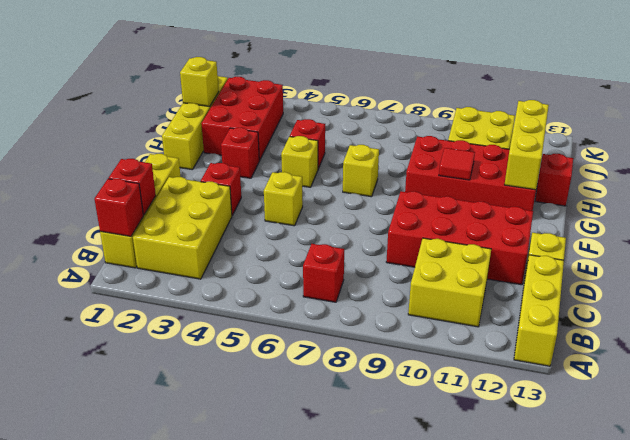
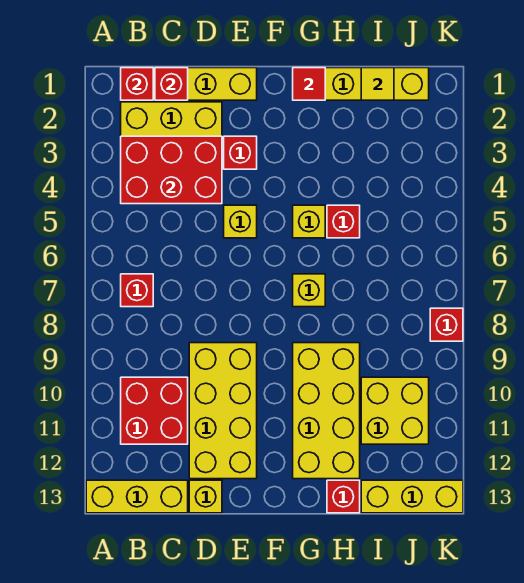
yellow 2x2 brick [408,238,491,327] -> red 2x2 brick [121,377,188,444]
red 2x4 brick [386,191,533,285] -> yellow 2x4 brick [189,343,257,479]
red 1x1 brick [221,128,259,178] -> red 1x1 brick moved to [430,308,463,341]
red 2x4 brick [405,136,536,211] -> yellow 2x4 brick [293,343,360,479]
red 1x1 tile [439,148,475,180] -> red 1x1 tile moved to [293,68,325,100]
yellow 1x3 brick [505,100,549,190] -> yellow 1x3 brick moved to [361,480,463,513]
red 2x3 brick [201,77,283,161] -> red 2x3 brick moved to [121,136,222,204]
yellow 1x1 brick [180,57,219,107] -> yellow 1x1 tile [361,68,394,100]

